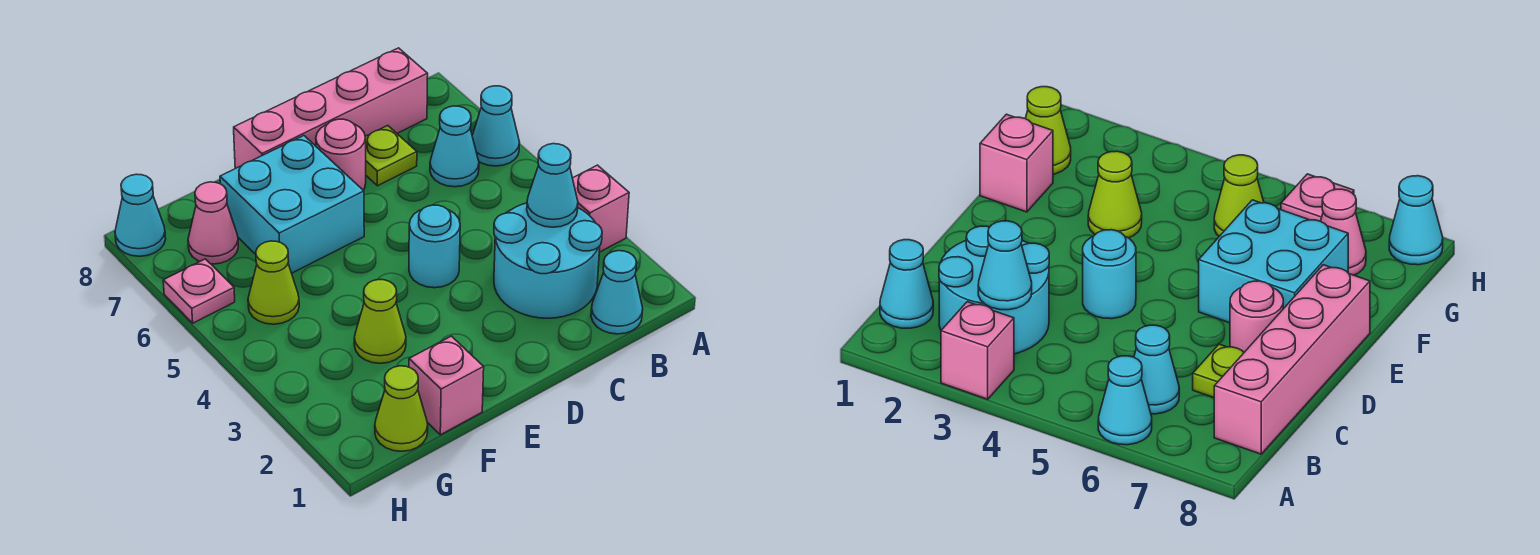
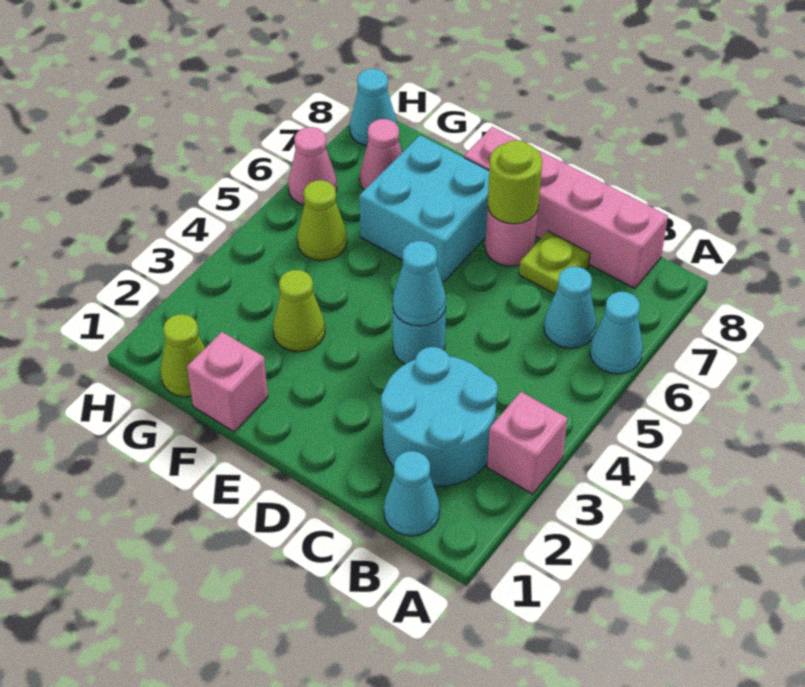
cyan 1x1 cone [527,144,578,227] -> cyan 1x1 cone moved to [393,241,446,326]
none -> lime 1x1 round brick [488,140,542,224]
pink 1x1 plate [163,259,235,323] -> pink 1x1 cone [288,127,337,205]

